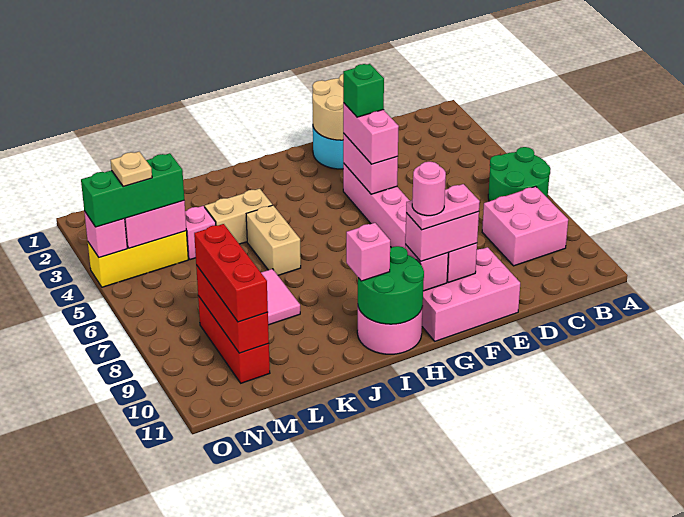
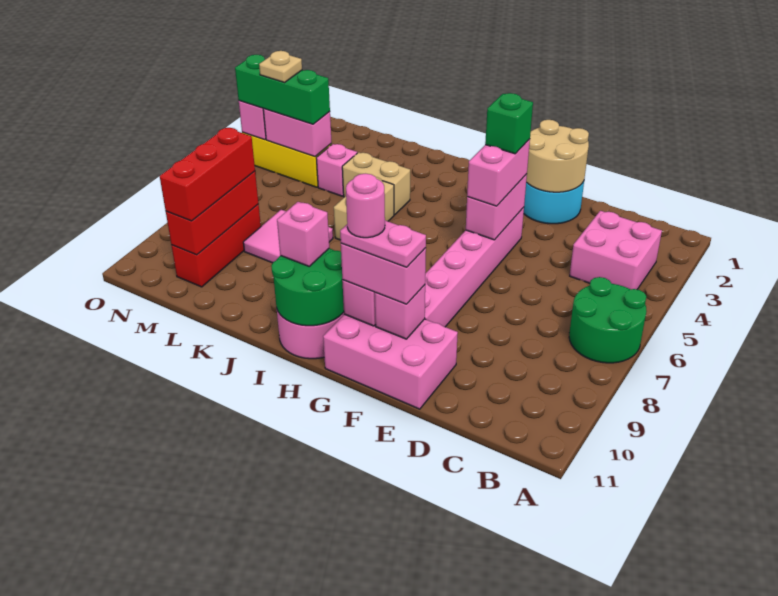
pink 2x2 brick [482,186,568,266] -> pink 2x2 brick moved to [570,211,662,289]

